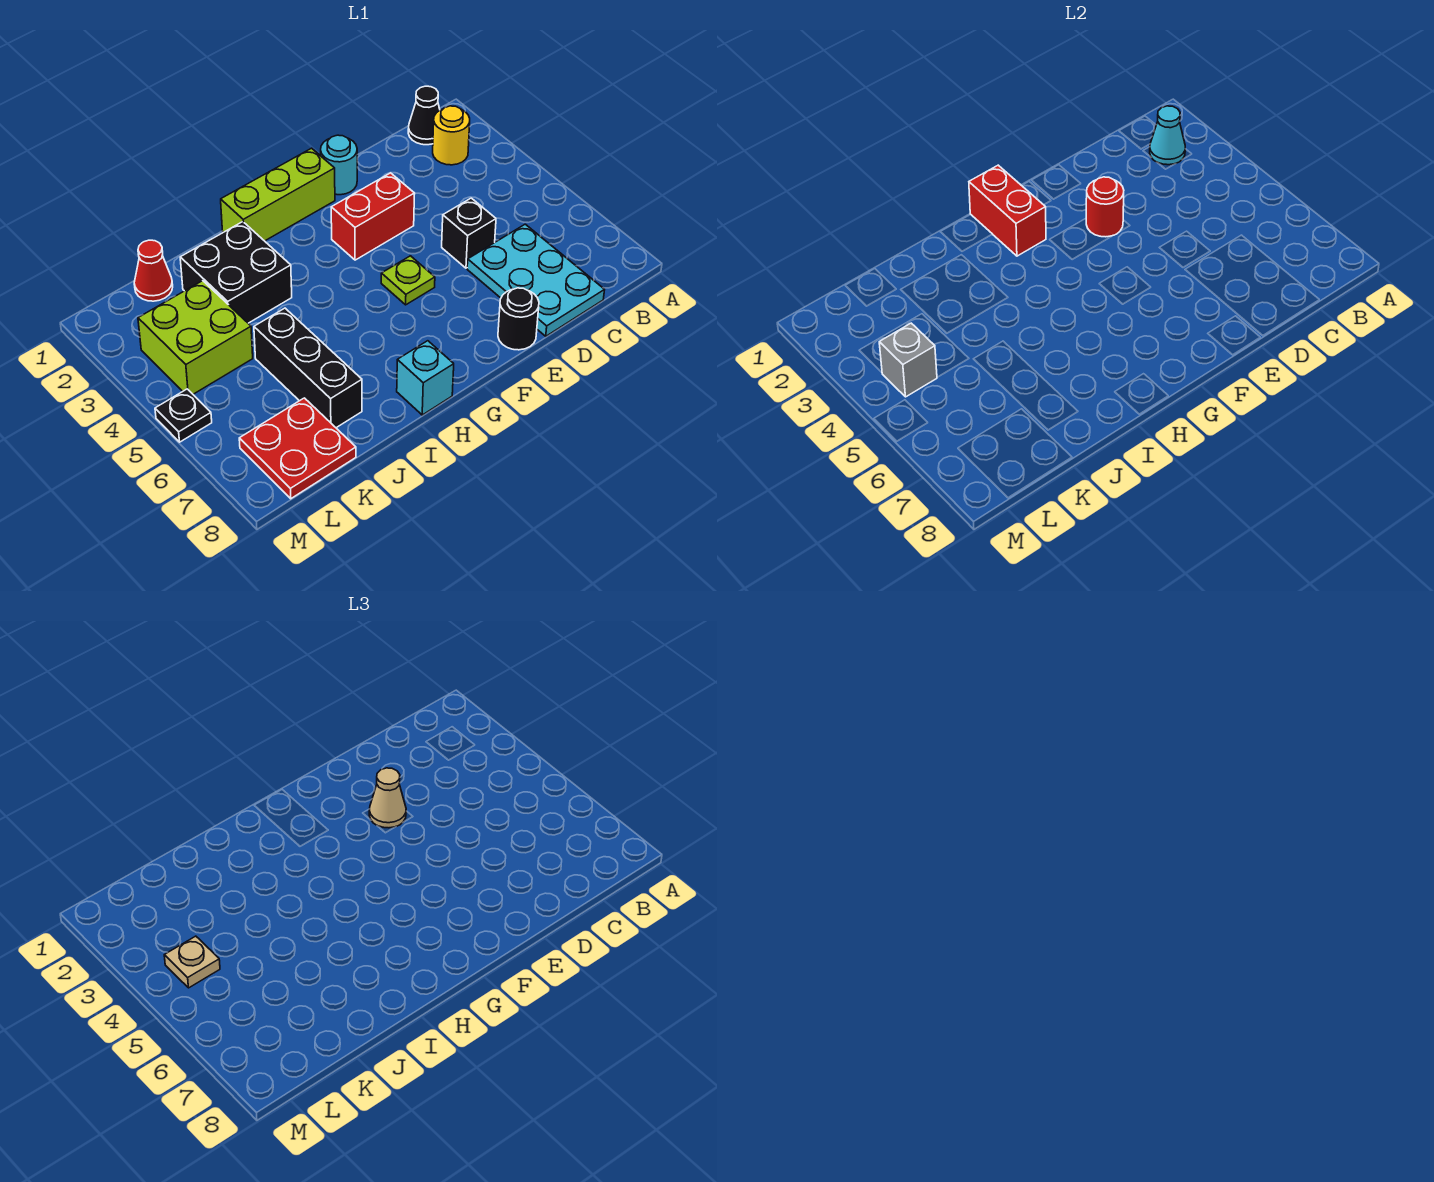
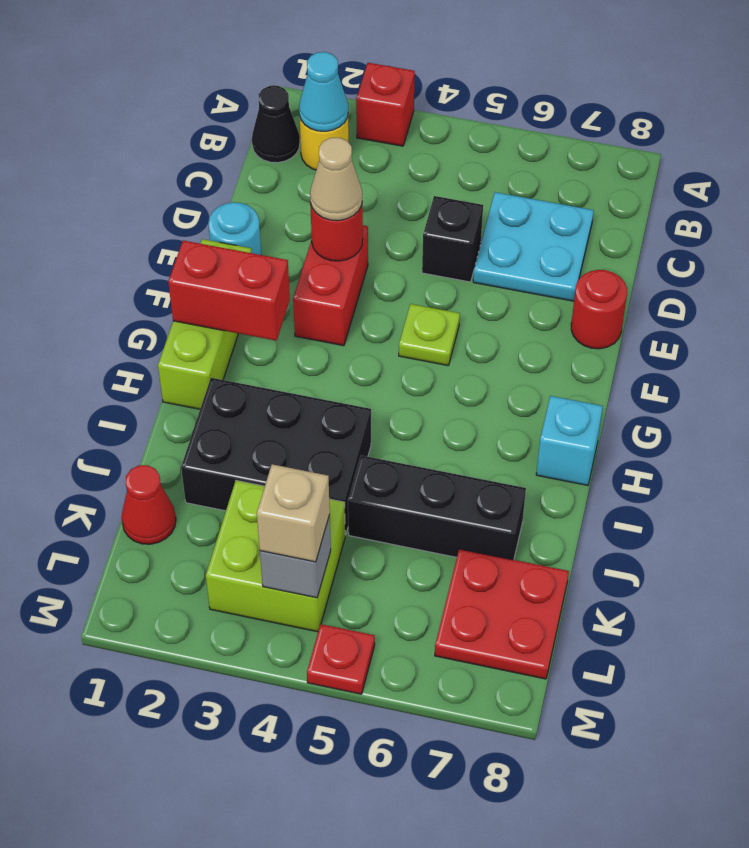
none -> red 1x1 brick [356,63,415,146]
cyan 2x3 plate [467,224,604,336] -> cyan 2x2 plate [473,192,594,301]
black 1x1 round brick [498,288,539,350] -> red 1x1 round brick [571,270,627,349]
black 2x2 brick [180,222,292,323] -> black 2x3 brick [181,378,371,535]
tan 1x1 plate [164,936,220,988] -> tan 1x1 brick [257,464,330,562]
black 1x1 plate [155,389,212,442] -> red 1x1 plate [307,624,375,694]

